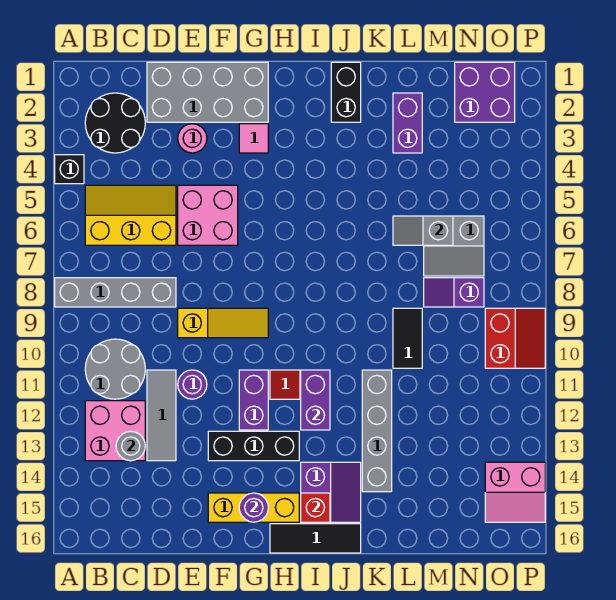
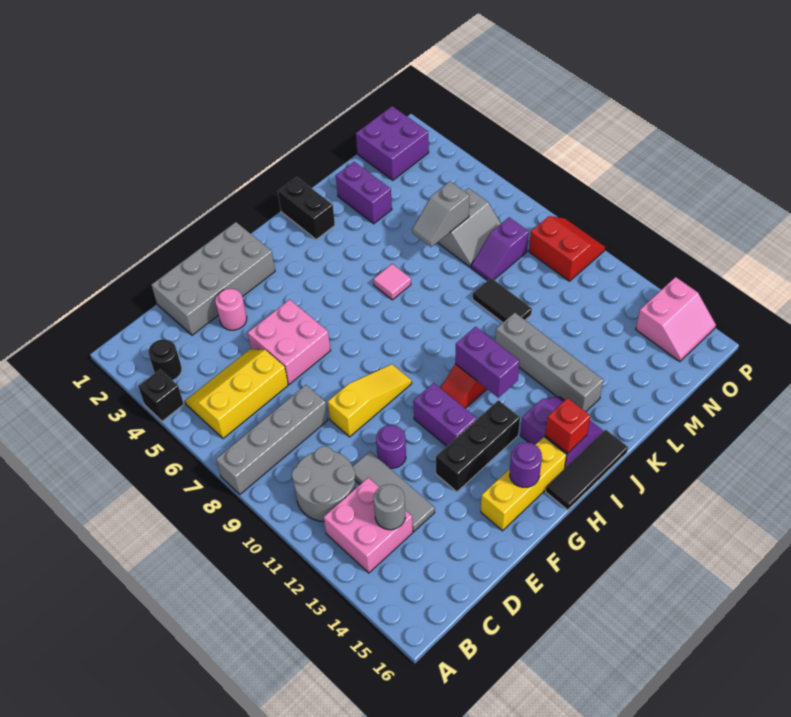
black 2x2 round brick [85,93,145,153] -> black 1x1 round brick [148,339,182,380]
pink 1x1 tile [239,124,268,153] -> pink 1x1 tile moved to [373,264,411,300]

